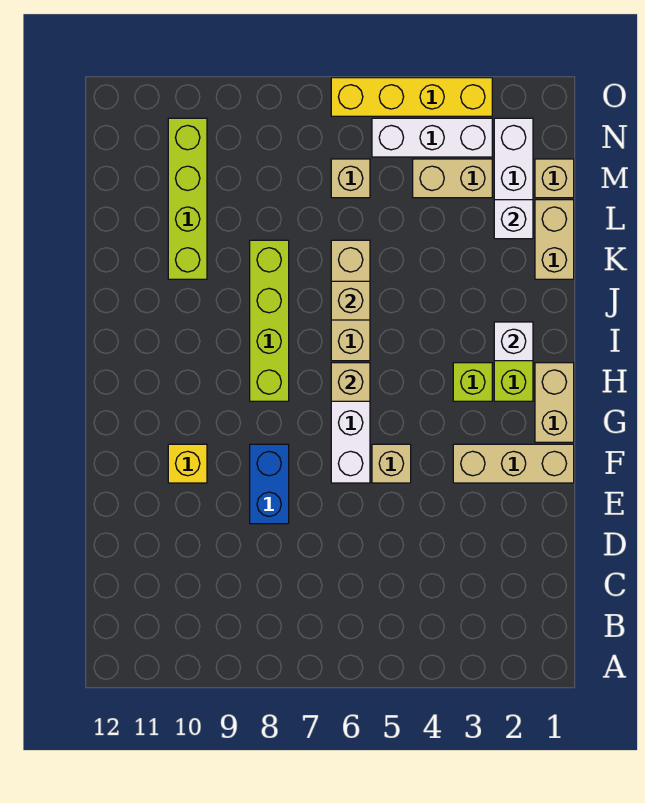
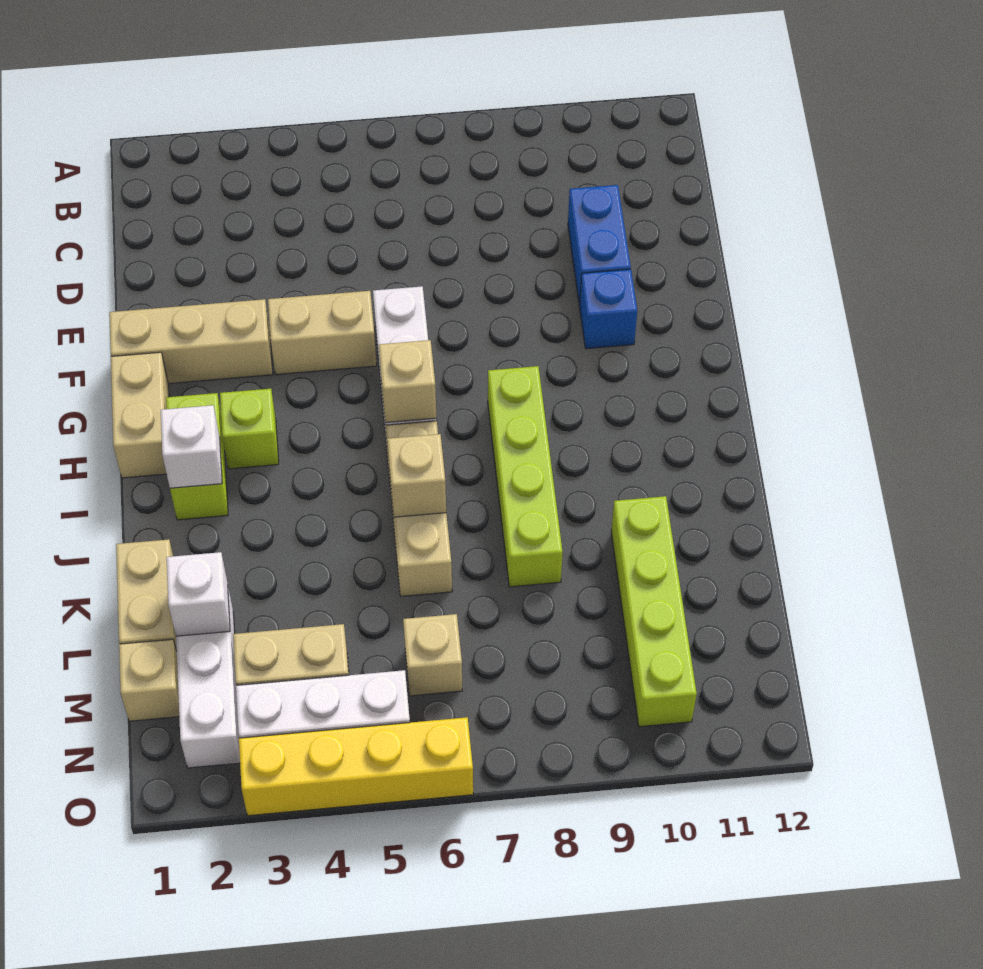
blue 1x2 brick [250,444,289,524] -> blue 1x2 brick moved to [568,185,631,305]
tan 1x1 brick [372,444,411,483] -> tan 1x2 brick [268,291,377,375]
yellow 1x1 brick [168,444,207,483] -> blue 1x1 brick [580,269,637,349]

